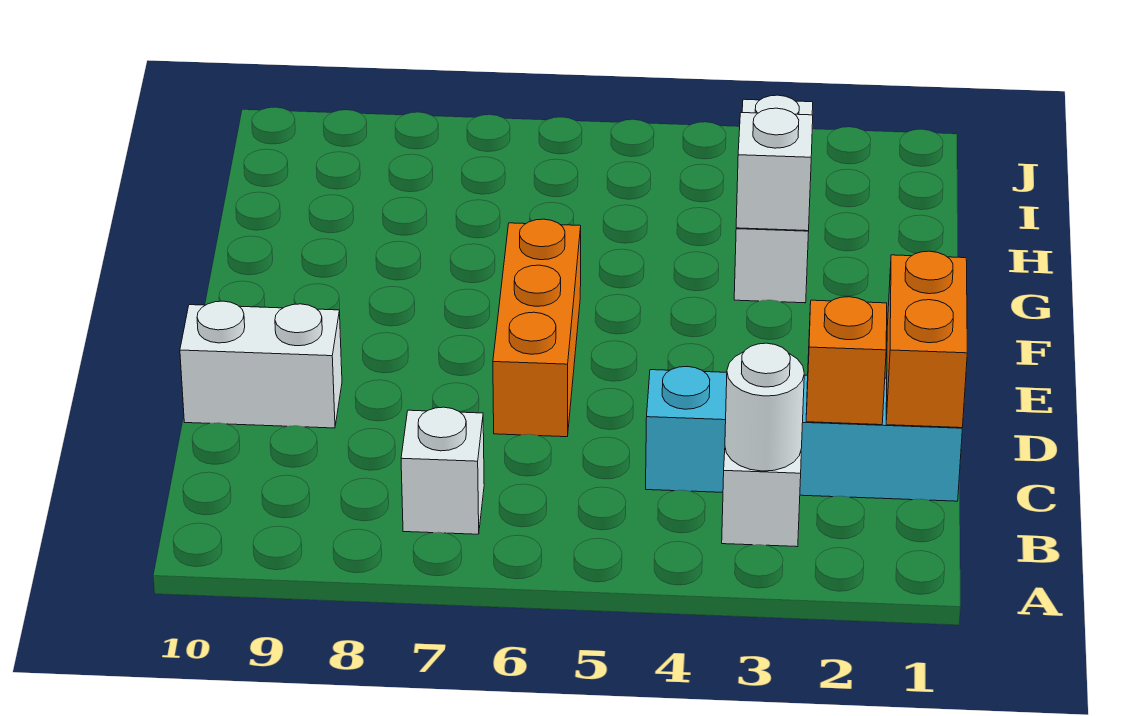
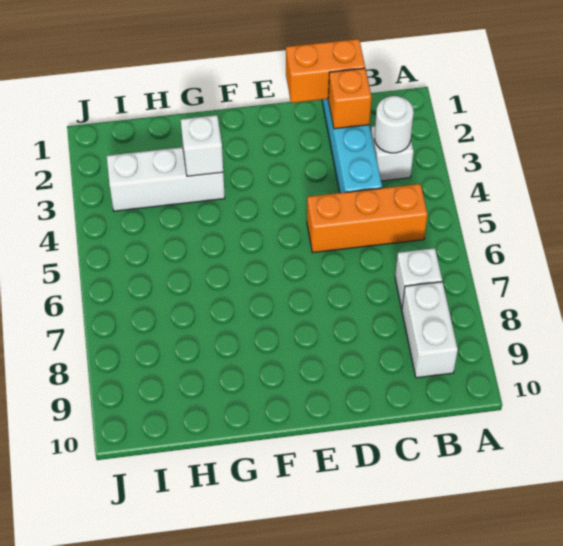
orange 1x3 brick [493,219,581,437] -> orange 1x3 brick moved to [307,184,428,253]
white 1x2 brick [180,301,342,428] -> white 1x2 brick moved to [402,282,458,378]

